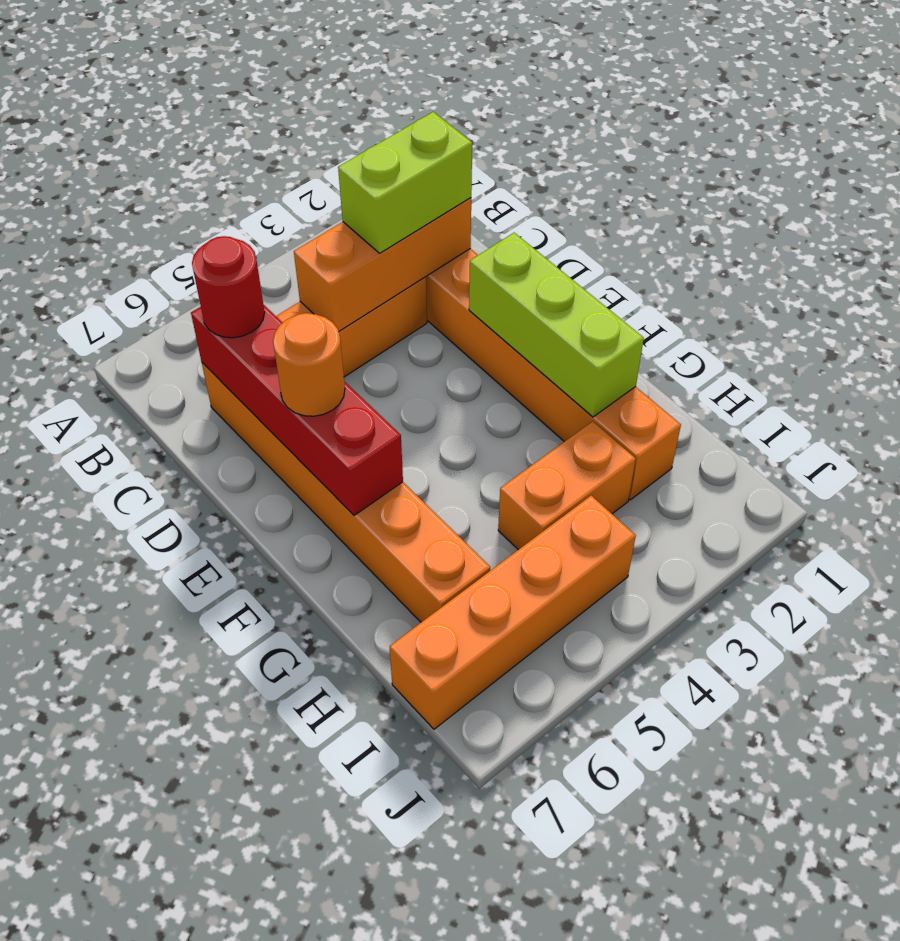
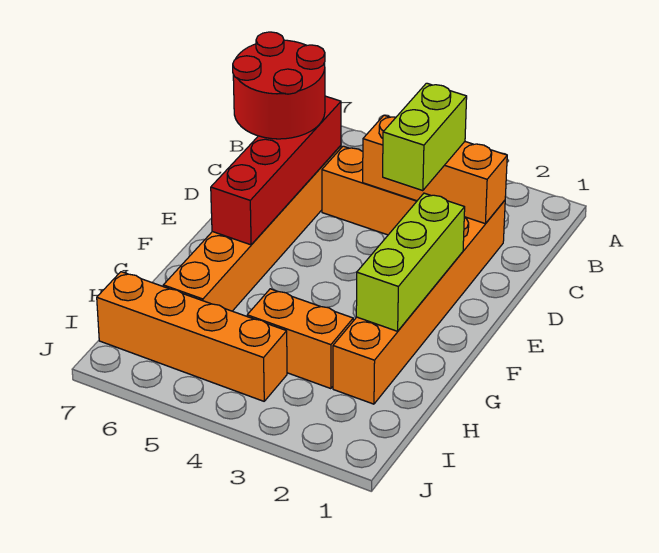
lime 1x2 brick [338,112,472,253] -> lime 1x2 brick turned to [383,83,467,191]
red 1x1 round brick [192,236,265,338] -> red 2x2 round brick [233,32,325,139]
orange 1x1 round brick [273,313,345,416] -> none

